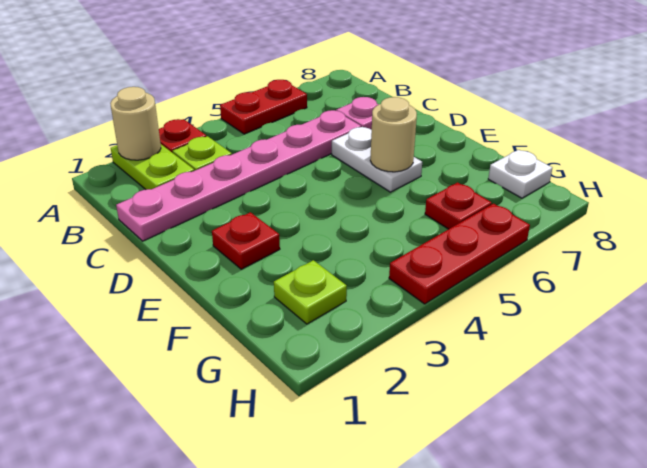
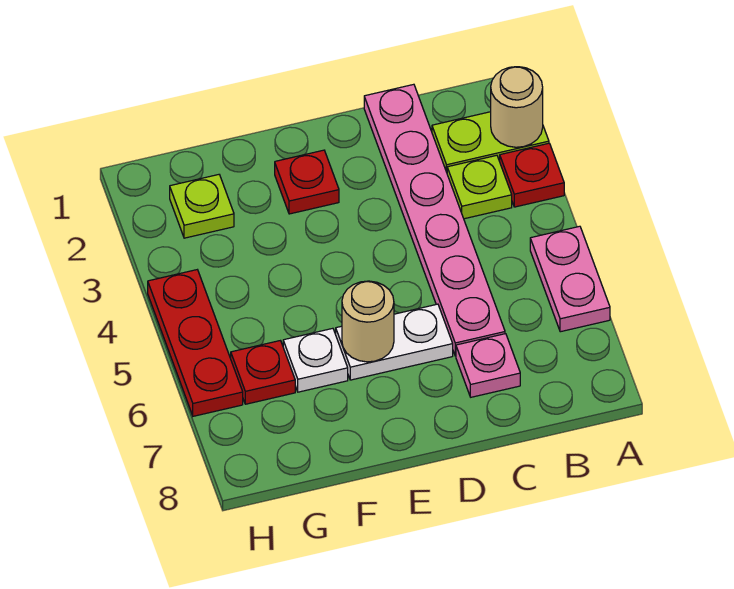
red 1x2 plate [220,80,307,134] -> pink 1x2 plate [530,226,610,332]
white 1x1 plate [488,150,552,198] -> white 1x1 plate moved to [283,328,348,392]

